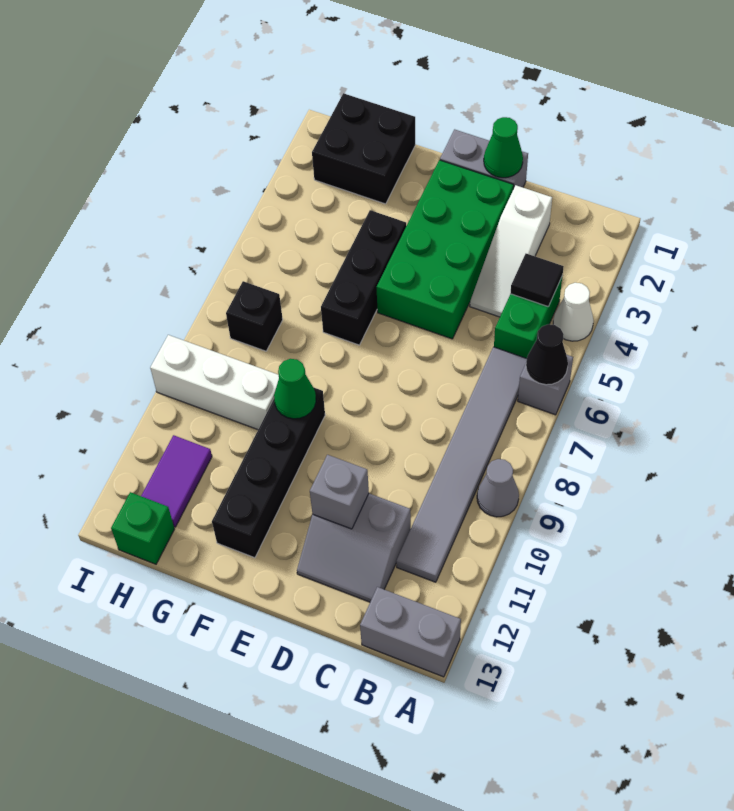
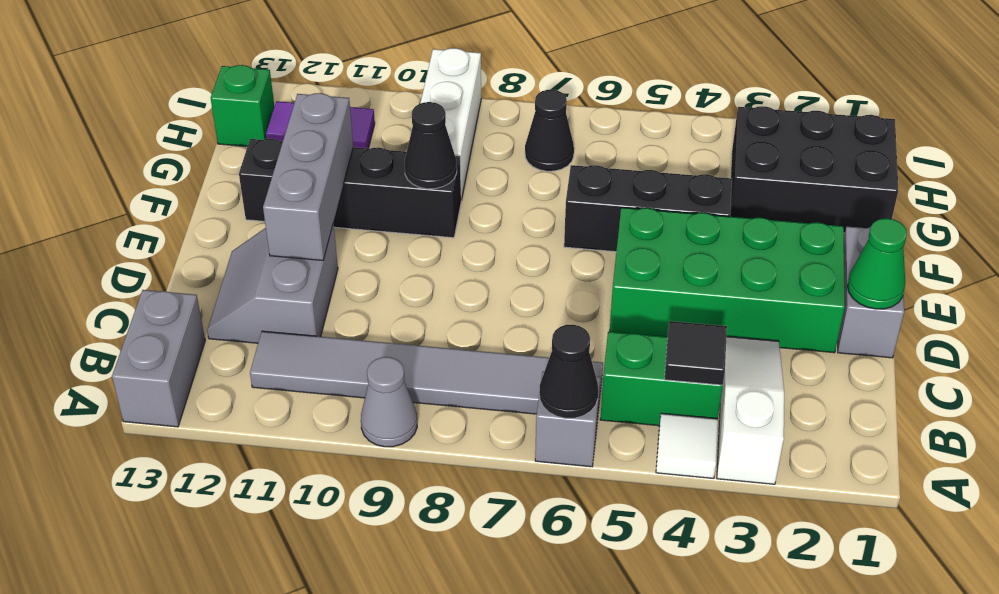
white 1x1 cone [553,283,593,341] -> white 1x1 tile [656,413,718,478]
white 1x3 slope [470,185,552,317] -> white 1x3 slope turned to [717,337,784,484]
grey 1x1 brick [310,455,369,529] -> grey 1x3 brick [263,93,353,260]
green 1x1 cone [274,359,316,419] -> black 1x1 cone [405,102,457,189]
black 2x2 brick [312,93,415,204] -> black 2x3 brick [730,106,898,233]
black 1x1 brick [226,281,283,351] -> black 1x1 cone [525,90,574,171]

